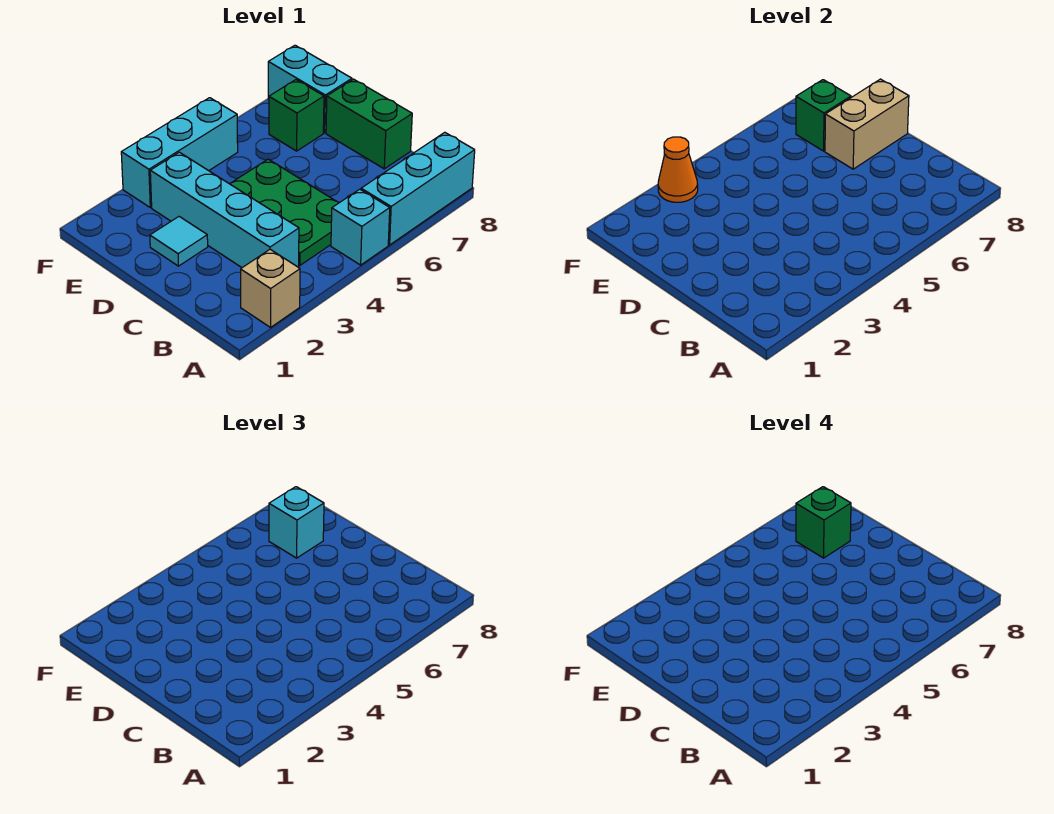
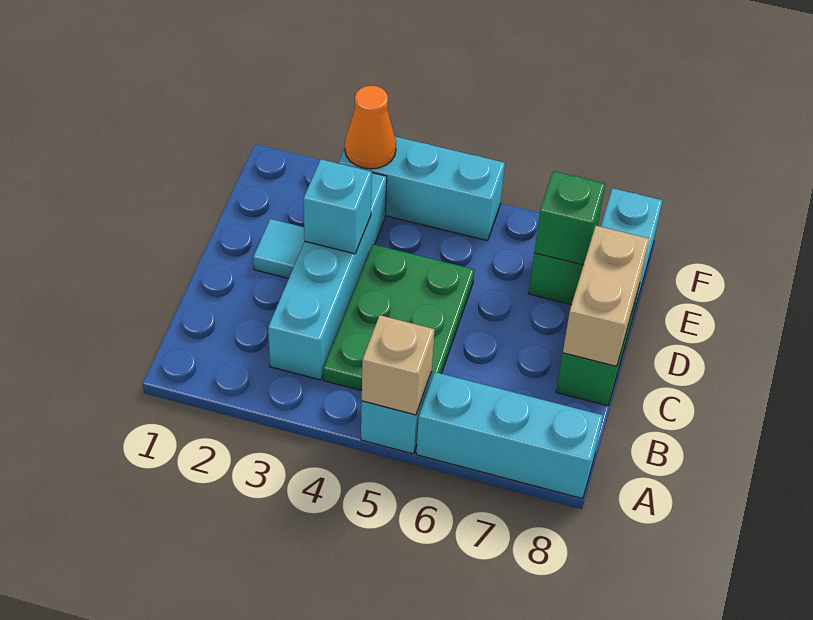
tan 1x1 brick [241,249,300,327] -> tan 1x1 brick moved to [362,315,435,415]
tan 1x2 brick [825,79,909,169] -> tan 1x2 brick turned to [563,226,649,366]
cyan 1x1 brick [269,487,324,558] -> cyan 1x1 brick moved to [304,159,372,254]
green 1x1 brick [796,487,851,558] -> none

